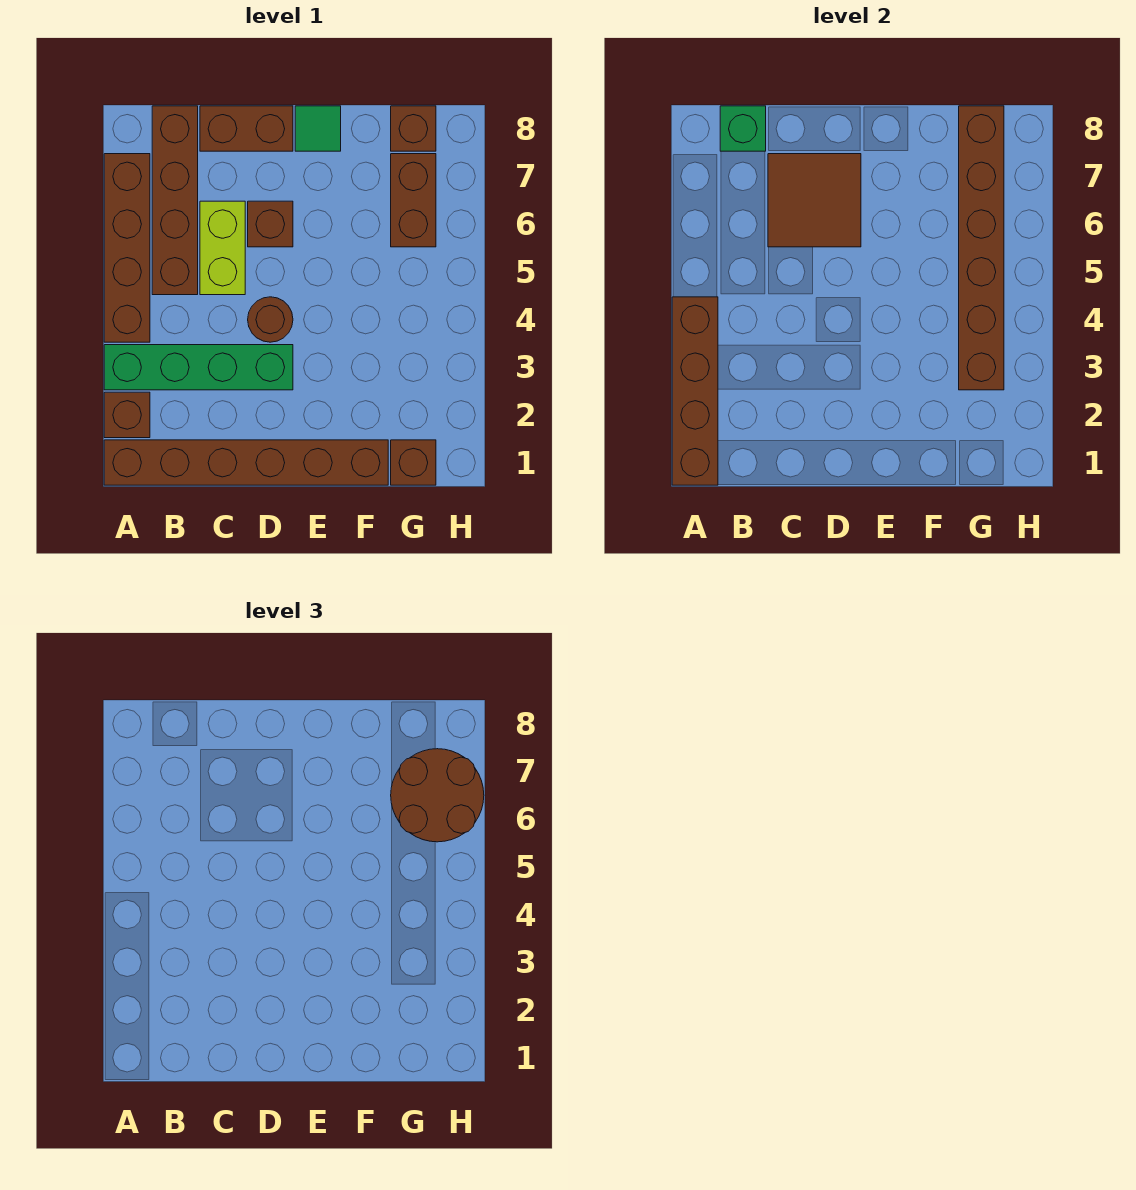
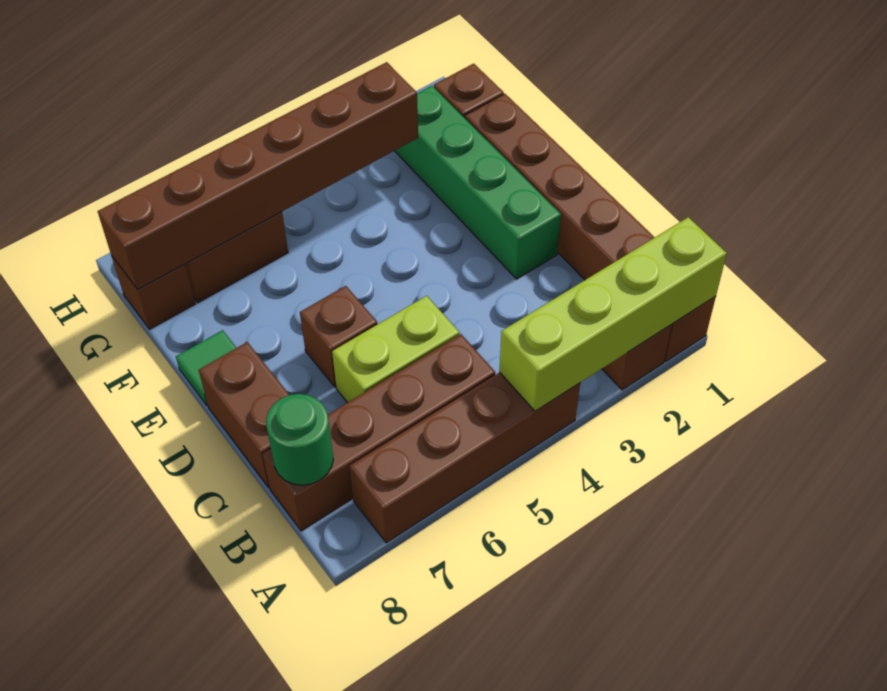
brown 1x4 brick [672,297,718,485] -> lime 1x4 brick [499,217,727,411]
green 1x4 brick [104,345,293,390] -> green 1x4 brick moved to [395,86,561,279]
green 1x1 brick [720,106,766,151] -> green 1x1 round brick [266,394,333,485]
brown 2x2 tile [768,154,861,247] -> none
brown 1x1 round brick [248,297,293,342] -> none
brown 2x2 round brick [391,749,484,842] -> none

